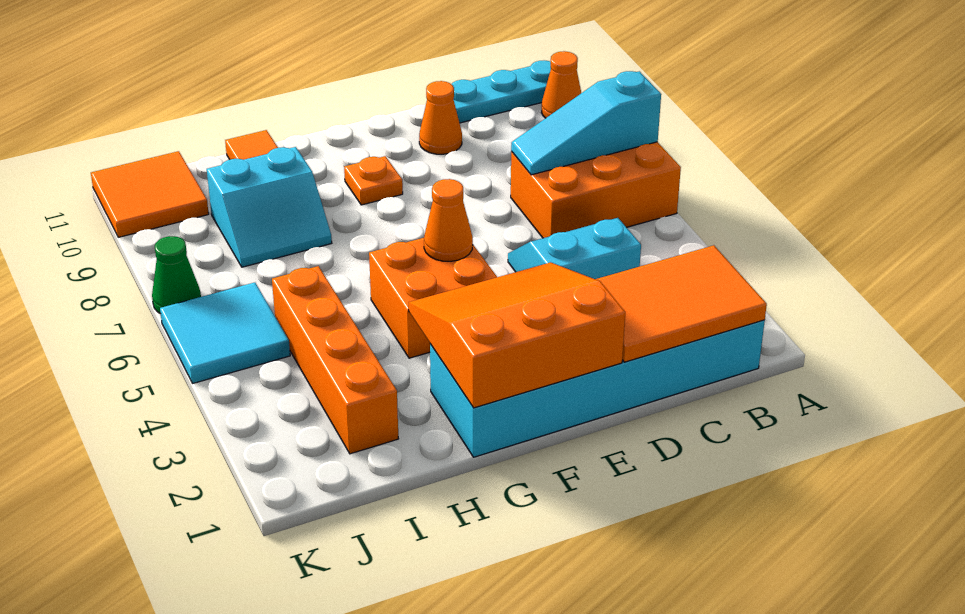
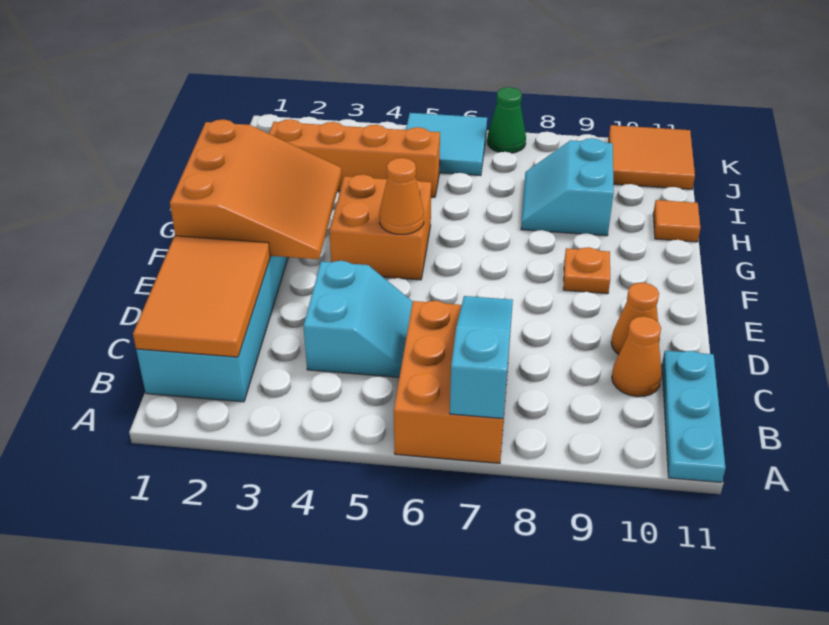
orange 1x1 cone [541,51,581,118] -> orange 1x1 cone moved to [612,316,662,397]

